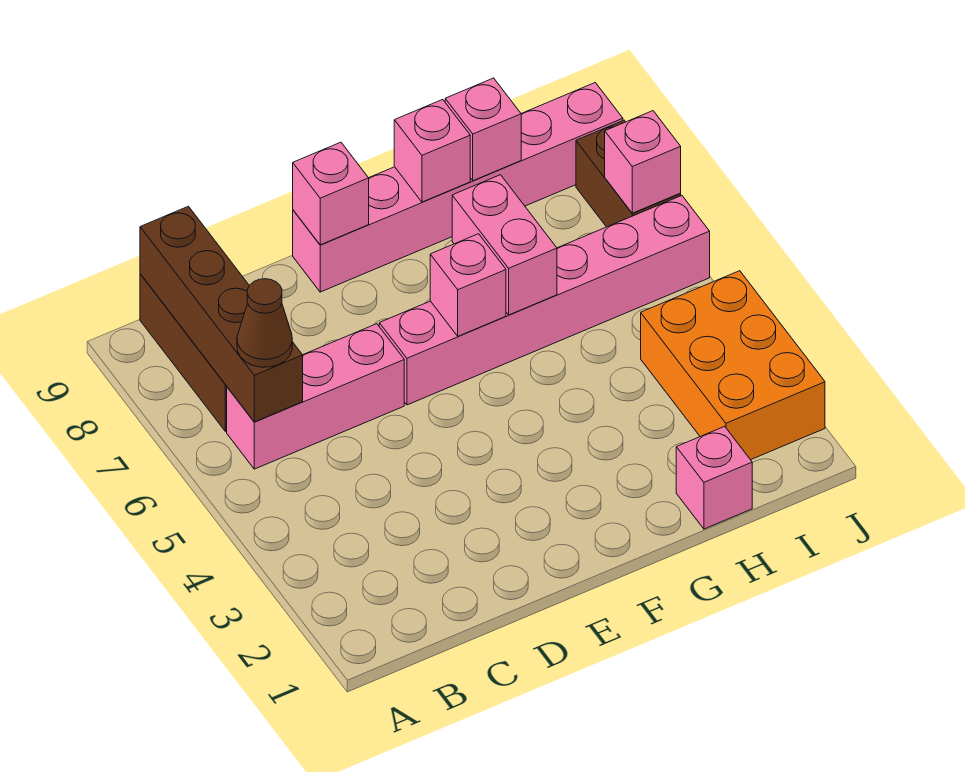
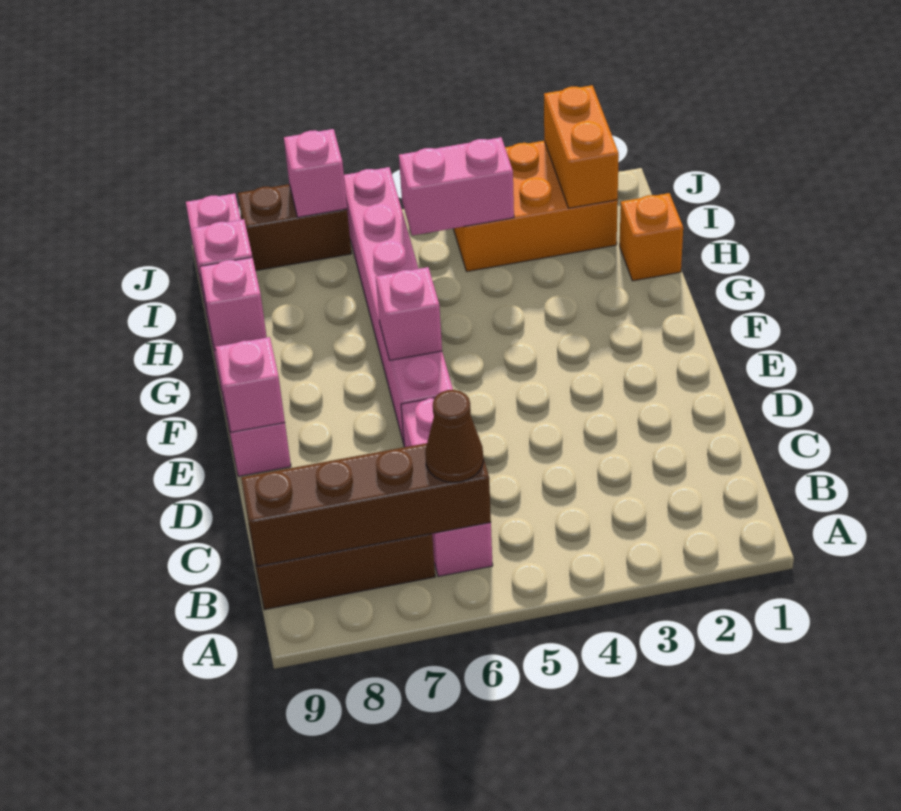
pink 1x2 brick [452,175,557,315] -> pink 1x2 brick moved to [399,137,514,236]
pink 1x1 brick [676,426,752,529] -> orange 1x1 brick [620,193,683,281]
none -> orange 1x2 brick [544,85,619,208]

